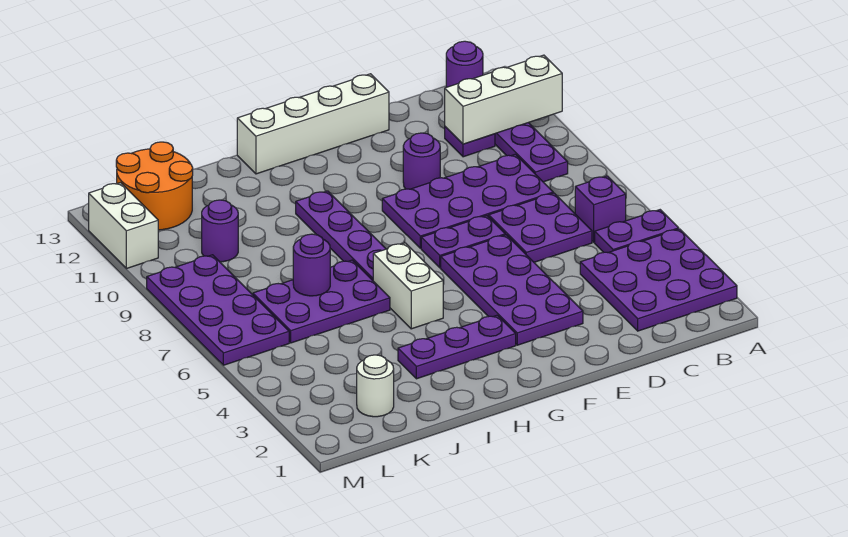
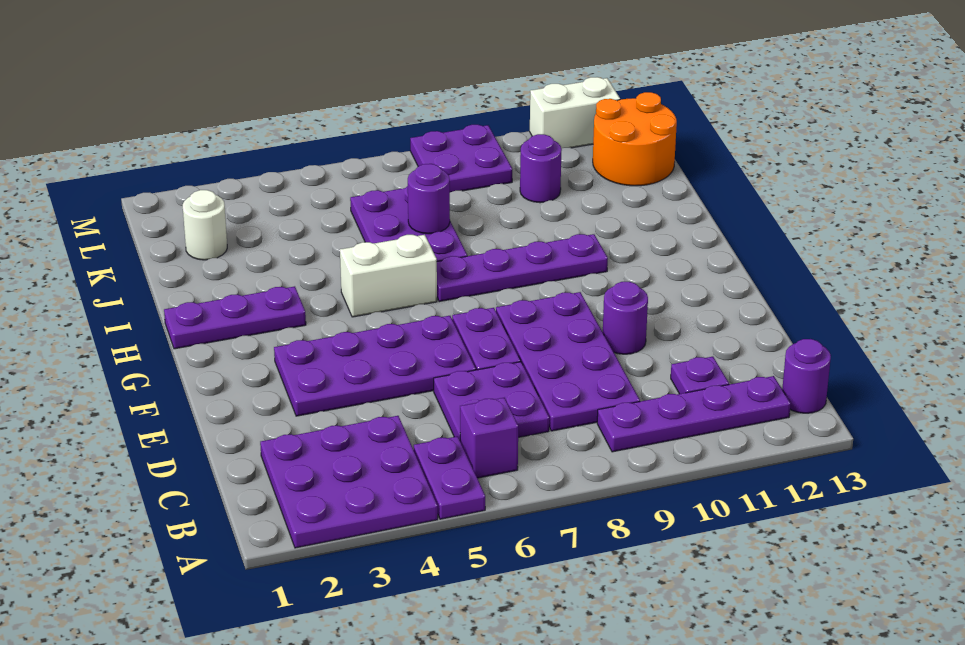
white 1x3 brick [445,55,562,144] -> none
white 1x4 brick [237,74,389,174] -> none
purple 1x3 plate [398,315,516,379] -> purple 1x3 plate turned to [164,286,306,349]
purple 2x4 plate [147,255,289,365] -> purple 2x2 plate [410,125,512,192]

